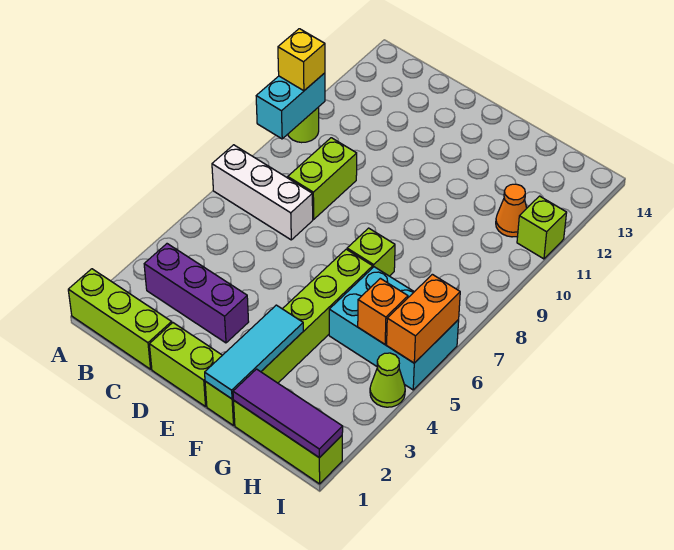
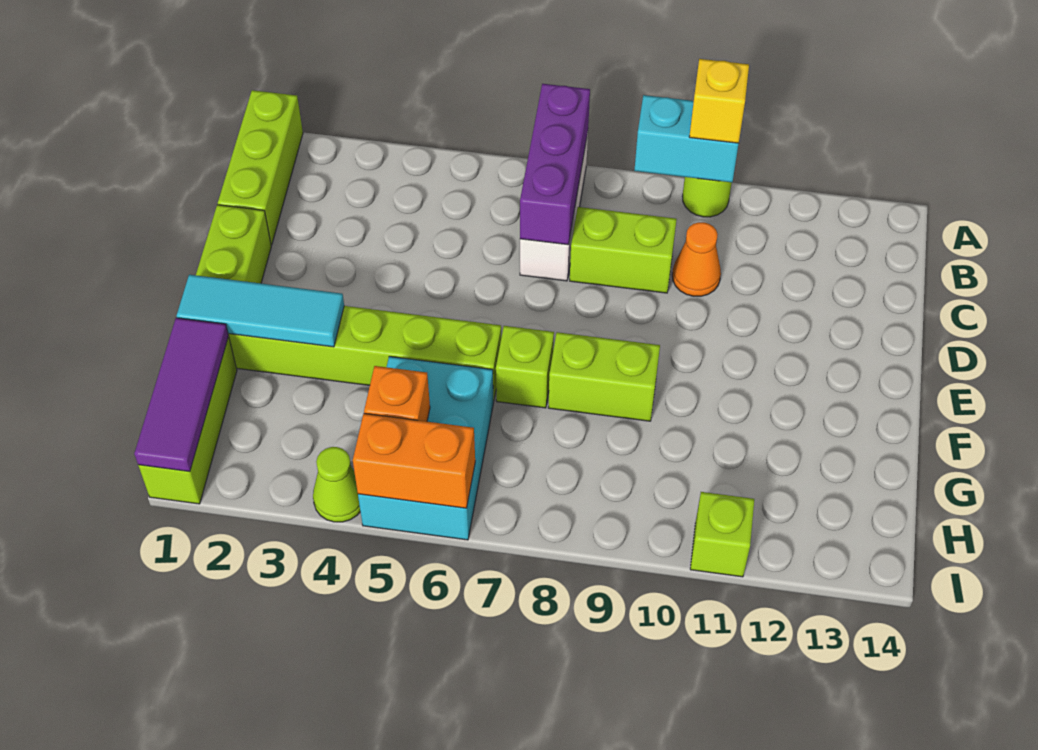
purple 1x3 brick [144,244,249,343] -> purple 1x3 brick moved to [520,84,590,245]
none -> lime 1x2 brick [548,332,660,421]
orange 1x1 cone [496,184,527,237] -> orange 1x1 cone moved to [672,222,721,296]

